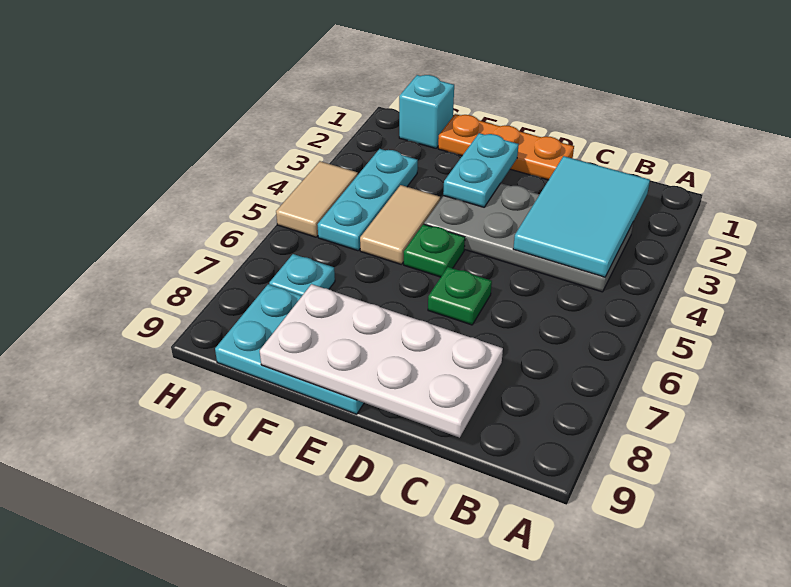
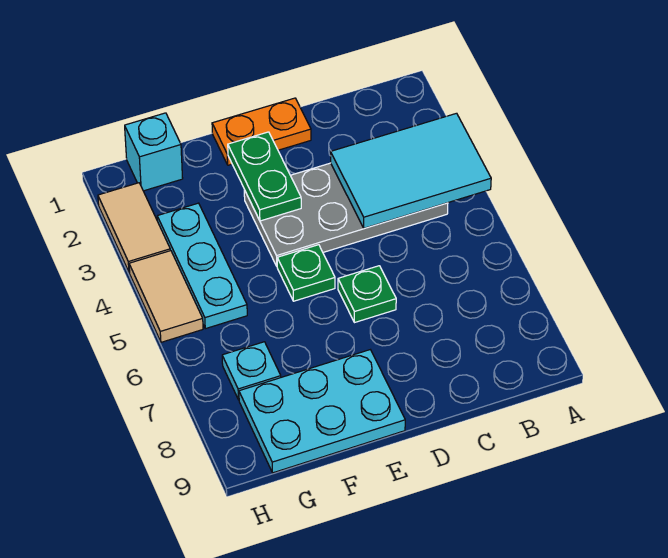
cyan 2x3 tile [513,156,650,277] -> cyan 2x3 tile turned to [331,113,491,228]
white 2x4 plate [260,284,503,438] -> none
orange 1x3 plate [438,114,574,180] -> orange 1x2 plate [212,98,311,165]
cyan 1x2 plate [443,133,519,207] -> green 1x2 plate [228,132,301,221]
tan 1x2 tile [360,185,440,265] -> tan 1x2 tile moved to [98,183,170,273]

